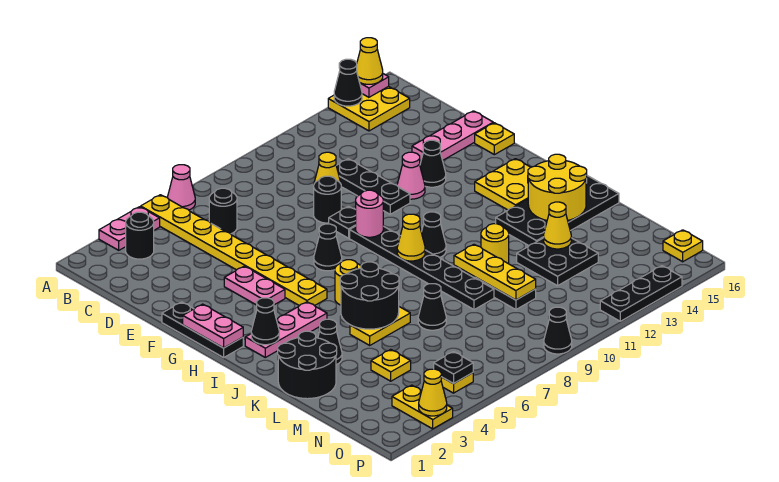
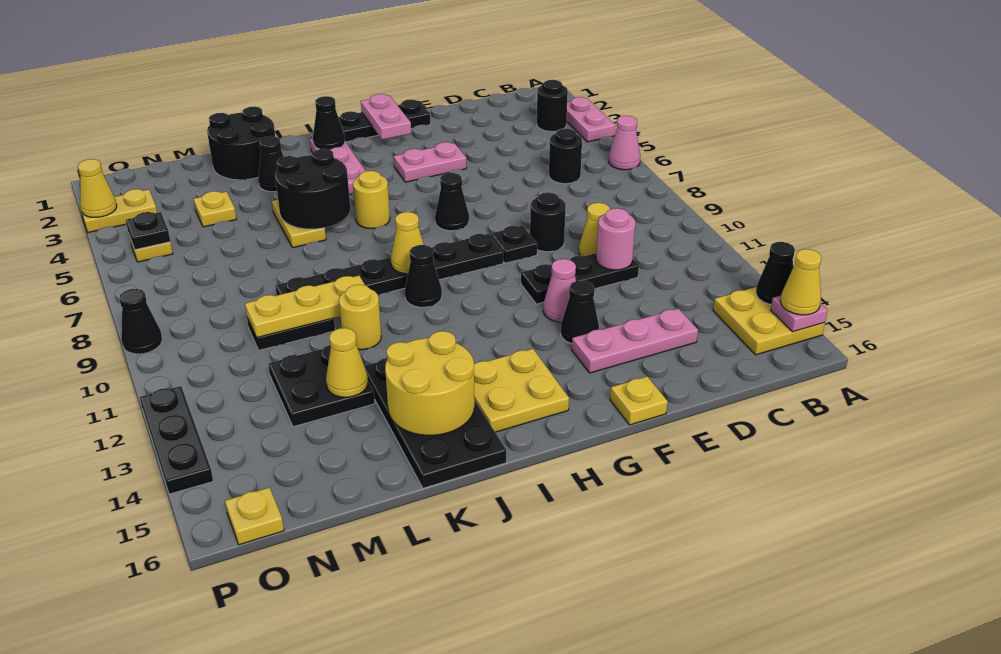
yellow 1x8 plate [141,195,327,306] -> none
pink 1x3 plate [412,111,493,160] -> pink 1x3 plate turned to [572,308,698,373]
pink 1x2 plate [183,304,243,348] -> pink 1x2 plate turned to [361,94,411,140]
pink 1x1 round brick [356,190,383,237] -> pink 1x1 round brick moved to [596,208,635,270]
black 1x1 cone [418,284,446,330] -> none

